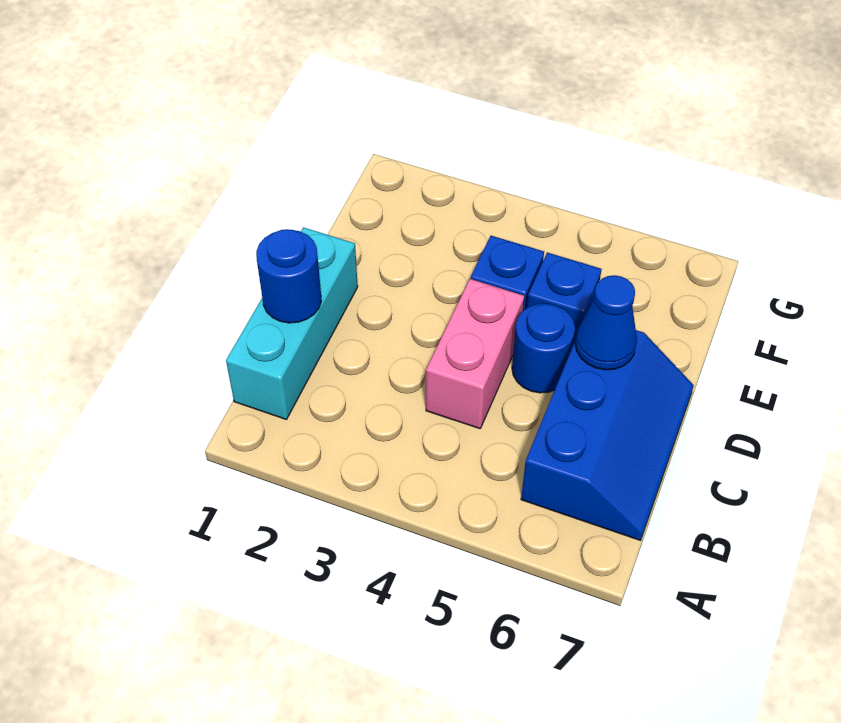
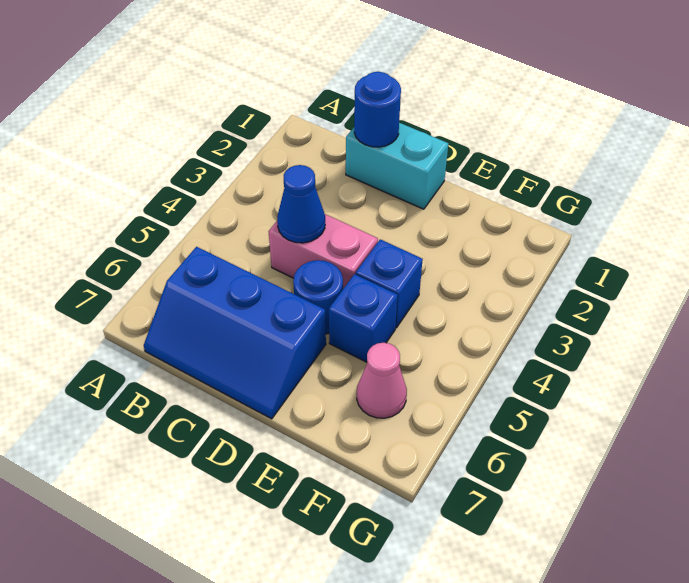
cyan 1x3 brick [226,227,358,420] -> cyan 1x2 brick [346,123,448,209]
blue 1x1 cone [575,275,637,370] -> blue 1x1 cone moved to [277,165,325,243]
none -> pink 1x1 cone [357,343,407,418]

